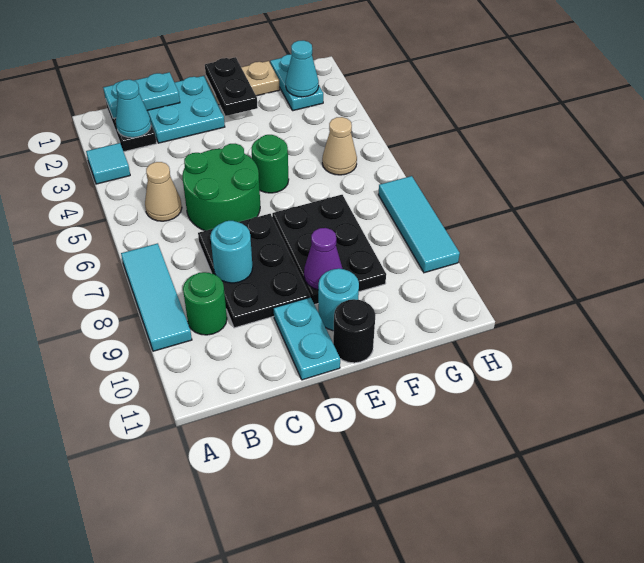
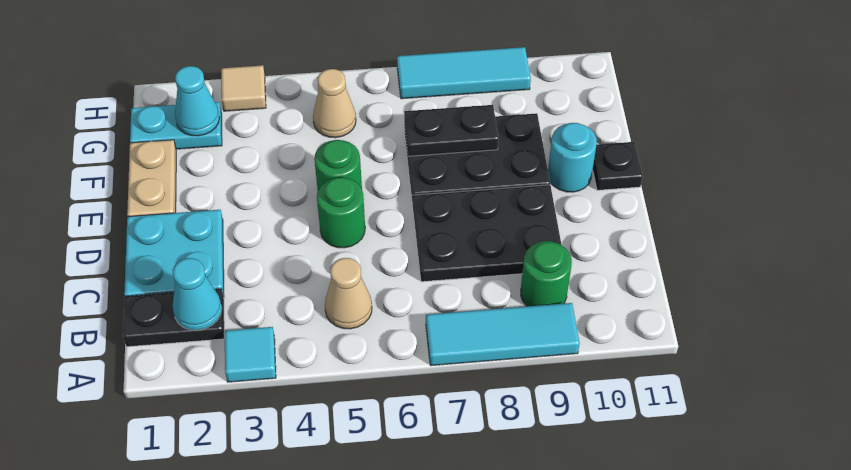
cyan 1x2 plate [103,72,180,118] -> none
green 2x2 round brick [182,144,260,231] -> green 1x1 round brick [317,177,365,248]
cyan 1x1 round brick [210,221,253,283] -> none
cyan 1x2 plate [274,297,340,380] -> none
black 1x2 plate [205,57,258,116] -> black 1x2 plate moved to [404,105,499,156]
purple 1x1 cone [304,228,343,290] -> none
black 1x1 round brick [333,299,375,363] -> black 1x1 plate [593,142,643,190]
none -> tan 1x1 tile [221,65,266,111]

